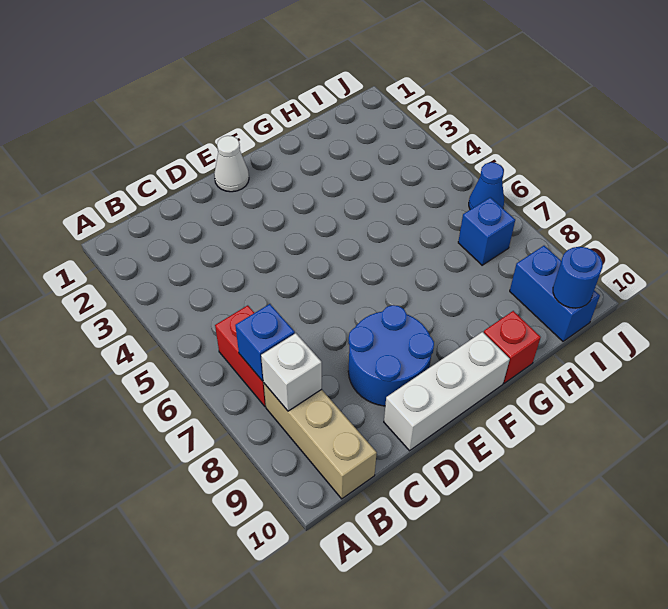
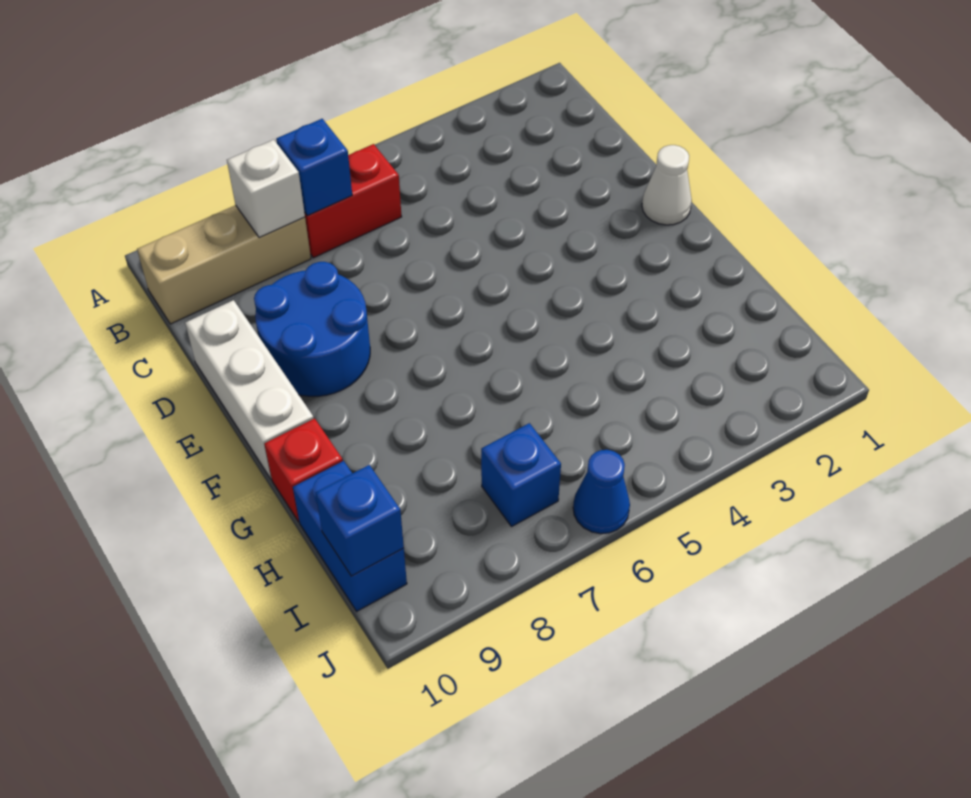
blue 1x2 brick [510,246,600,341] -> blue 1x2 brick turned to [293,461,407,611]
blue 1x1 round brick [553,247,603,308] -> blue 1x1 brick [316,465,404,576]

